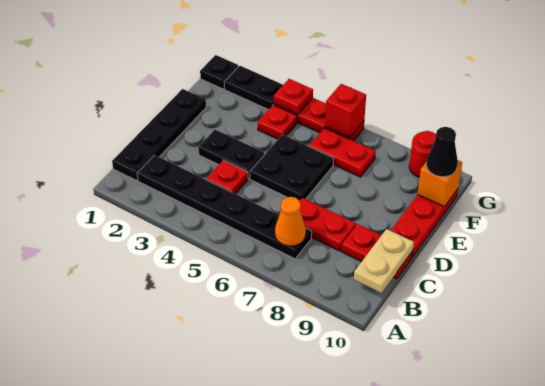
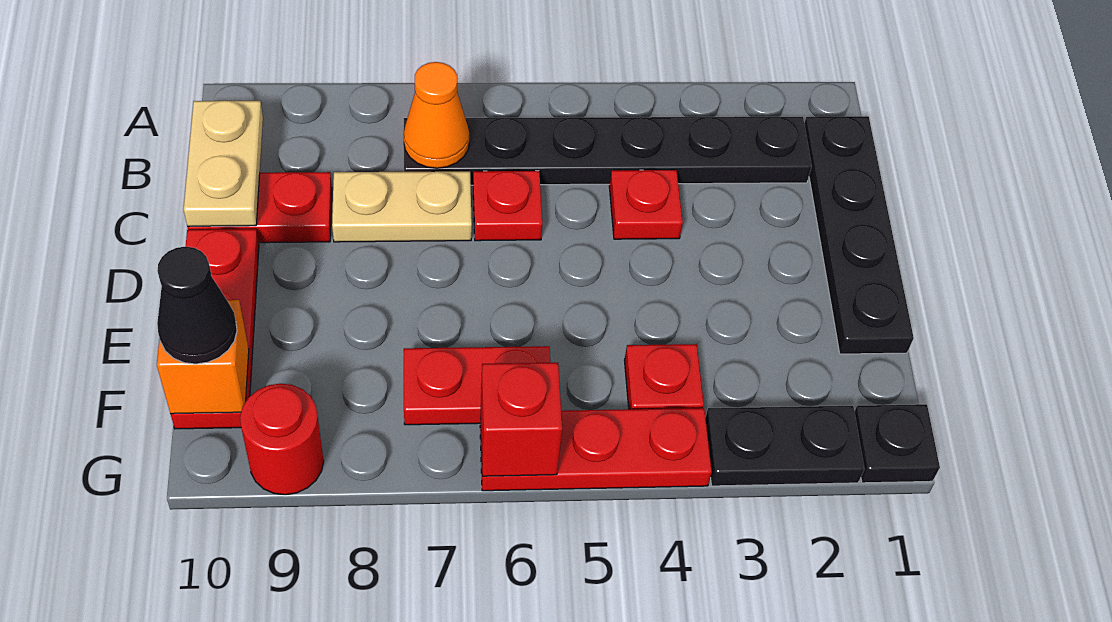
red 1x2 plate [300,198,356,251] -> tan 1x2 plate [332,171,472,242]
black 1x2 plate [198,130,265,179] -> none
black 2x2 plate [250,135,333,201] -> none
red 1x1 plate [274,79,313,114] -> red 1x1 plate moved to [473,171,542,241]

